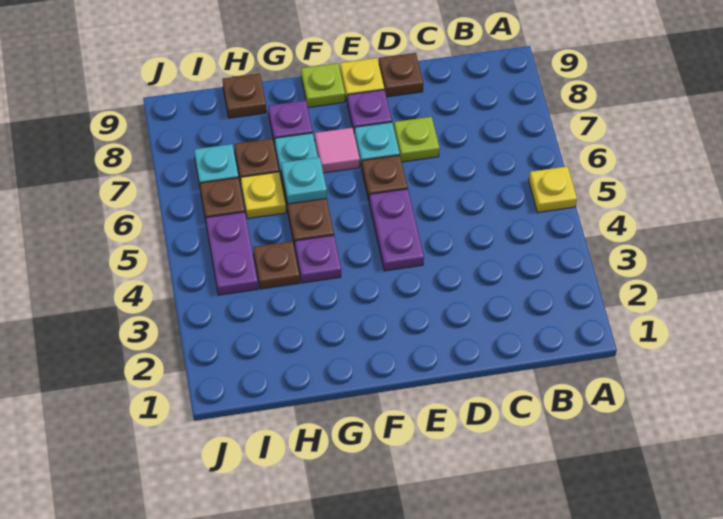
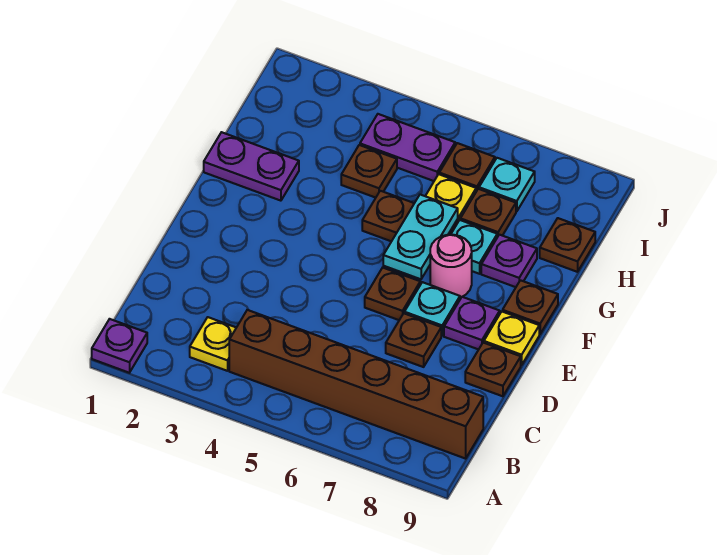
yellow 1x1 plate [529,166,577,212] -> yellow 1x1 plate moved to [190,317,236,371]
none -> brown 1x6 brick [229,310,483,459]
lime 1x1 plate [394,117,440,162] -> brown 1x1 plate [386,314,441,367]
purple 1x2 plate [369,189,424,271] -> purple 1x2 plate moved to [204,132,299,201]
pink 1x1 tile [315,128,360,173] -> pink 1x1 round brick [430,235,472,298]
lime 1x1 plate [301,63,345,107] -> brown 1x1 plate [503,280,558,334]
purple 1x1 plate [295,235,341,283] -> purple 1x1 plate moved to [92,319,147,373]
cyan 1x1 plate [281,157,327,204] -> cyan 1x2 plate [383,195,458,279]

